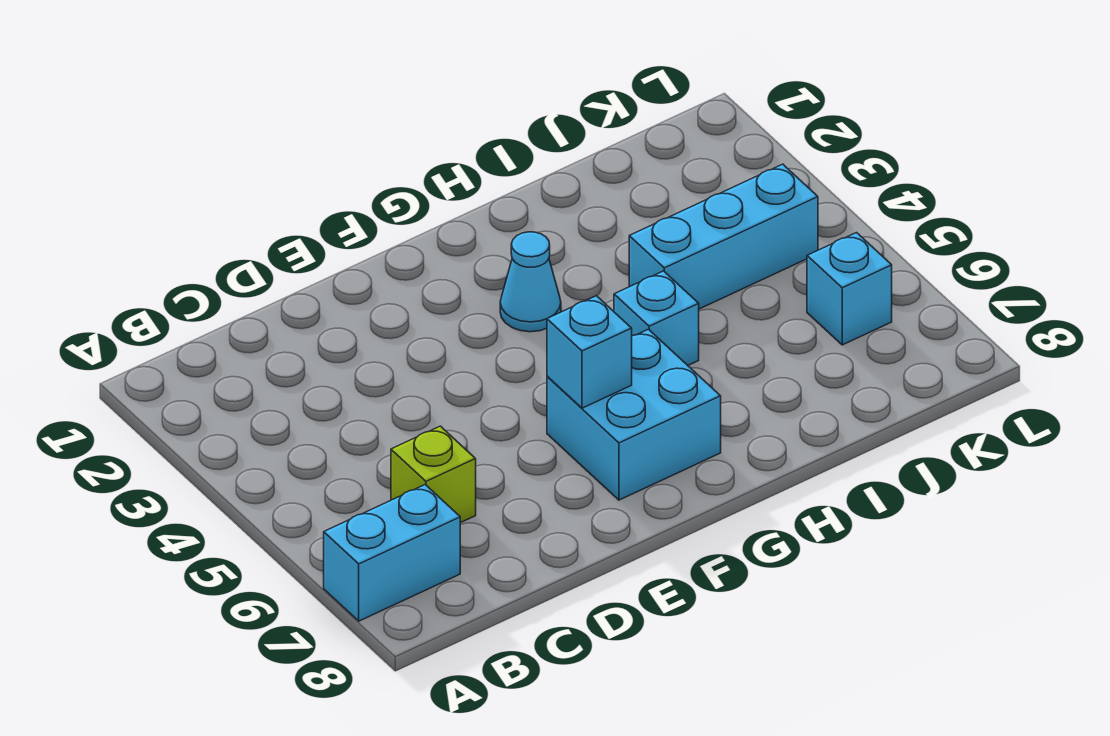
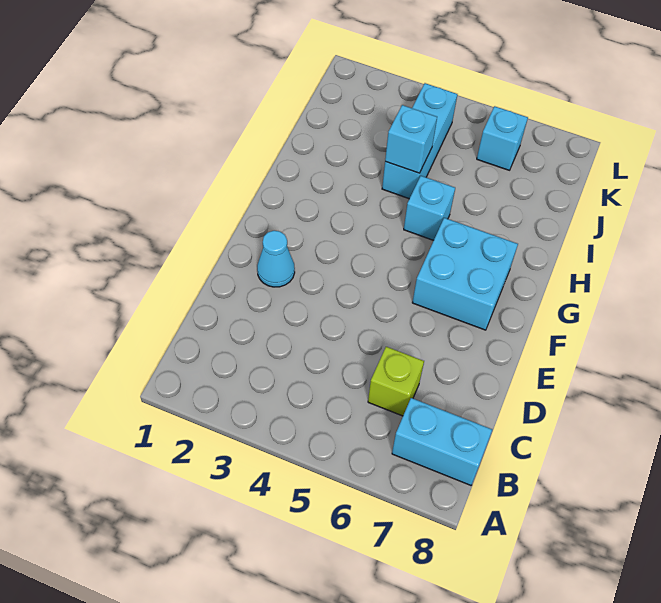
cyan 1x2 brick [324,485,460,621] -> cyan 1x2 brick turned to [392,398,492,485]
cyan 1x1 brick [547,296,632,408] -> cyan 1x1 brick moved to [385,105,437,173]
cyan 1x1 cone [500,232,561,332] -> cyan 1x1 cone moved to [257,231,295,287]

